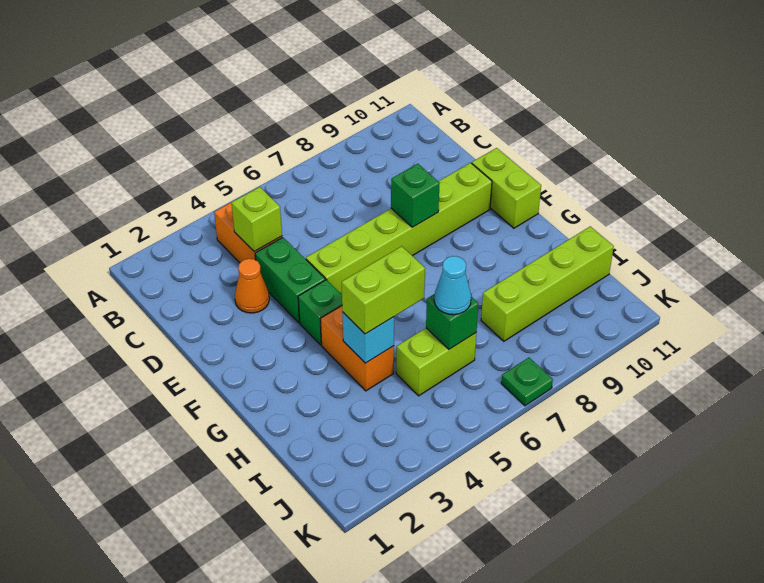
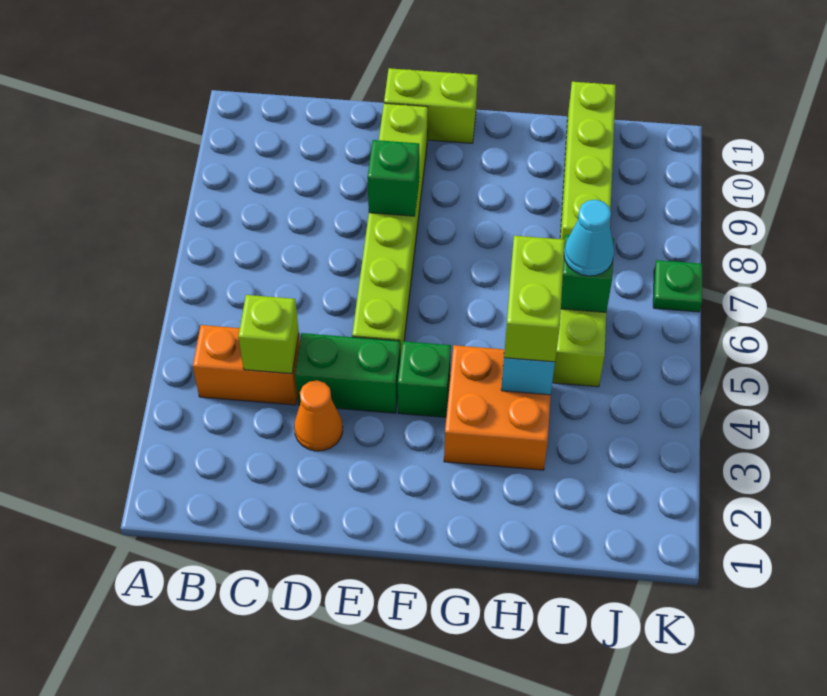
orange 1x2 brick [321,306,394,391] -> orange 2x2 brick [444,345,551,470]

